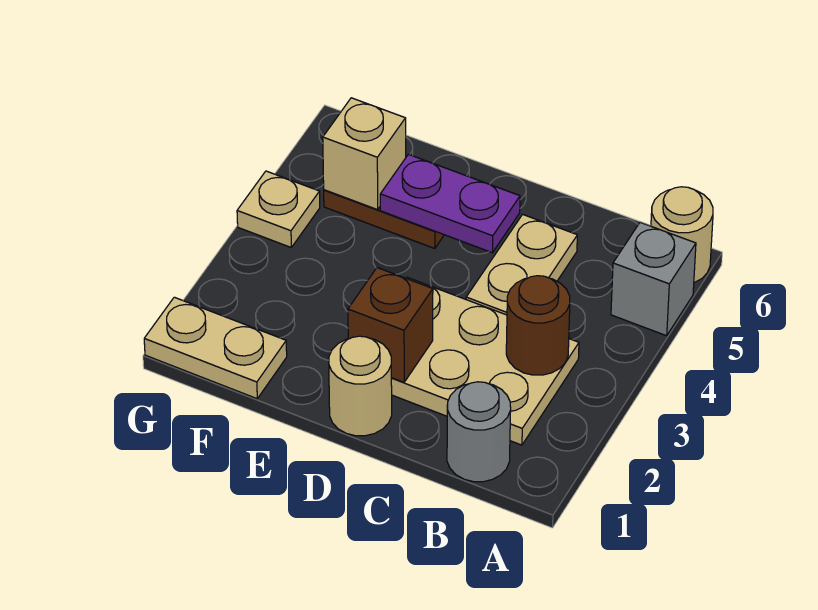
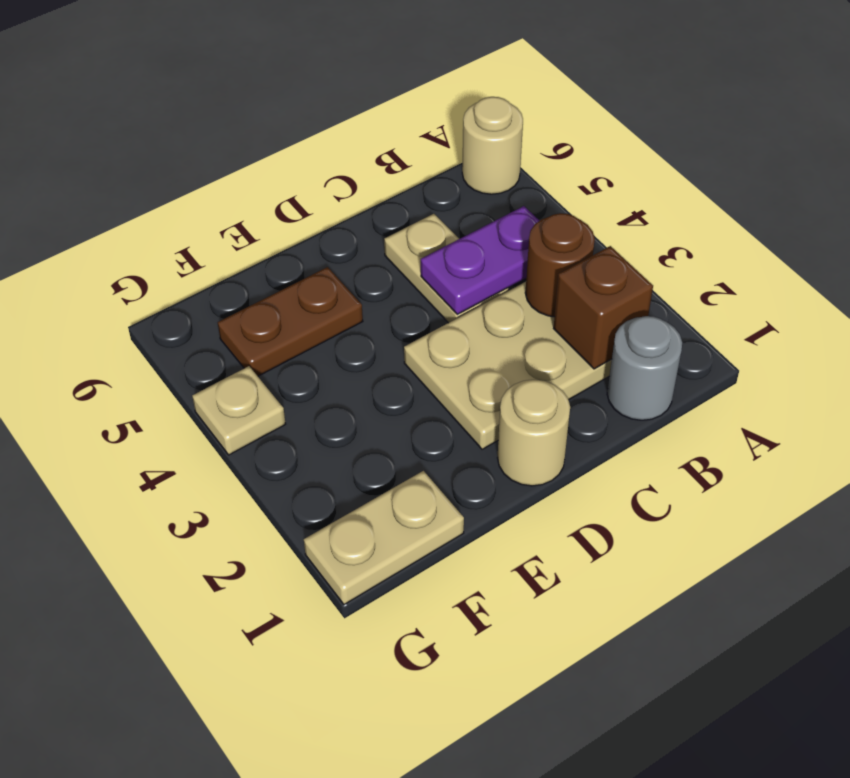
grey 1x1 brick [611,222,696,336] -> none
brown 1x1 brick [348,268,433,382] -> brown 1x1 brick moved to [554,246,653,369]
purple 1x2 plate [380,154,520,253] -> purple 1x2 plate moved to [421,206,539,314]
tan 1x1 brick [323,98,406,210] -> none

